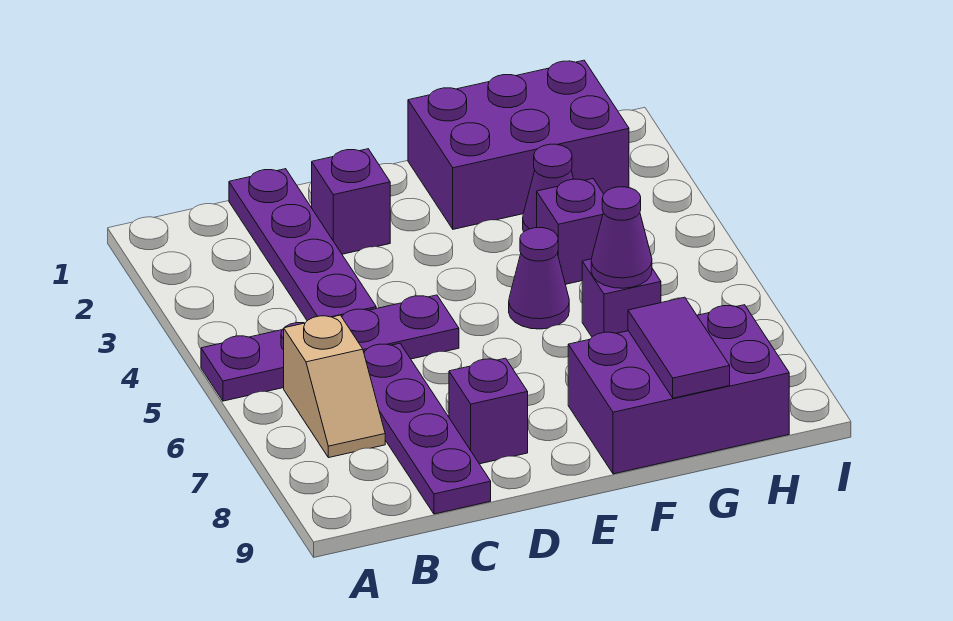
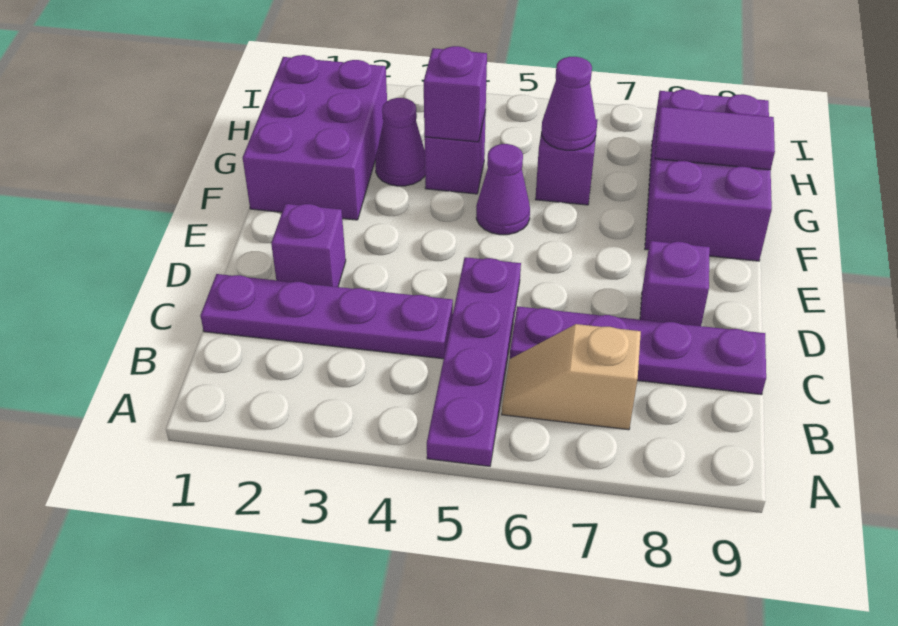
tan 1x2 slope [284,315,385,458] -> tan 1x2 slope turned to [502,324,641,430]
none -> purple 1x1 brick [424,46,487,142]

